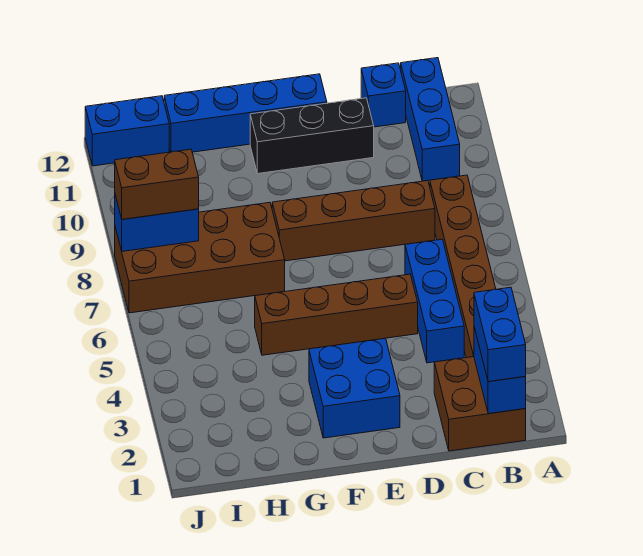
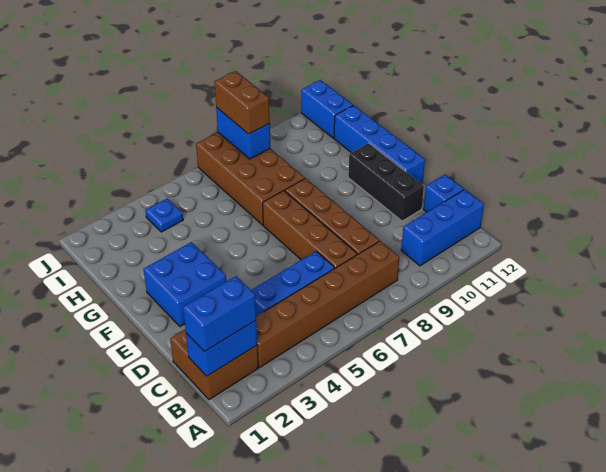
brown 1x4 brick [255,274,418,355] -> brown 1x4 brick moved to [263,191,357,268]
none -> blue 1x1 plate [145,198,183,232]

